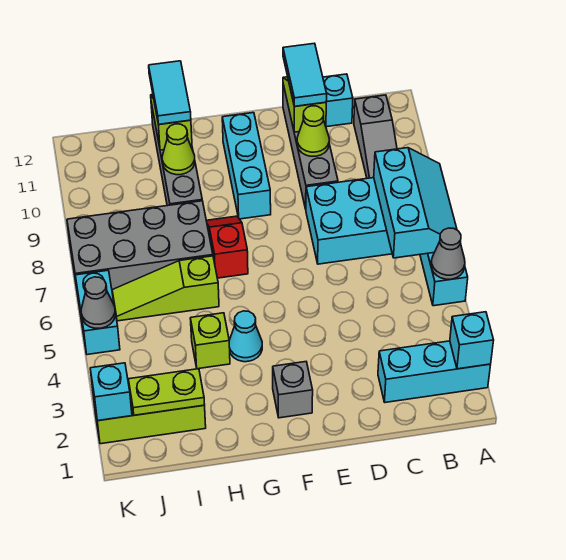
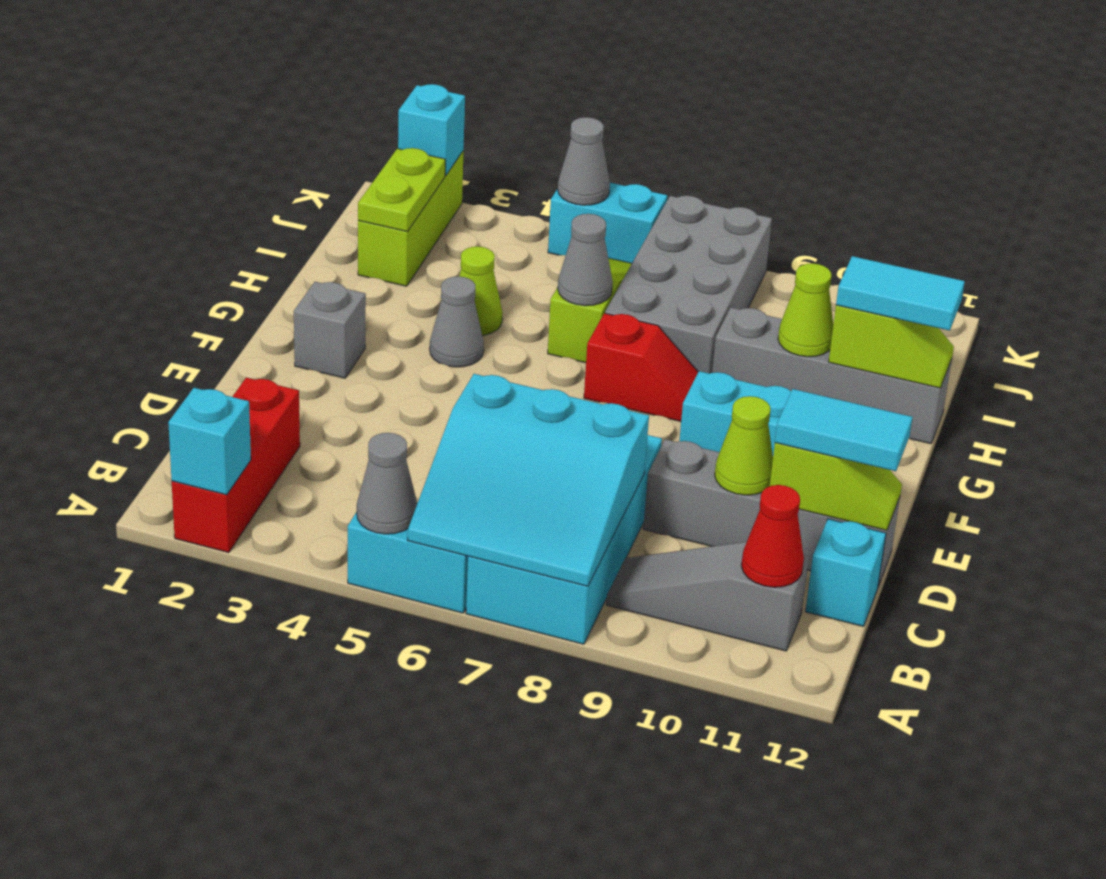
cyan 1x3 brick [378,341,491,402] -> red 1x3 brick [172,378,300,553]
cyan 2x3 slope [374,148,457,258] -> cyan 3x3 slope [407,374,649,586]
none -> red 1x1 cone [741,485,804,587]
cyan 1x1 cone [229,311,262,362] -> grey 1x1 cone [430,276,484,367]
lime 1x1 brick [190,313,230,369] -> lime 1x1 cone [459,246,502,336]
none -> grey 1x1 cone [558,214,613,306]

